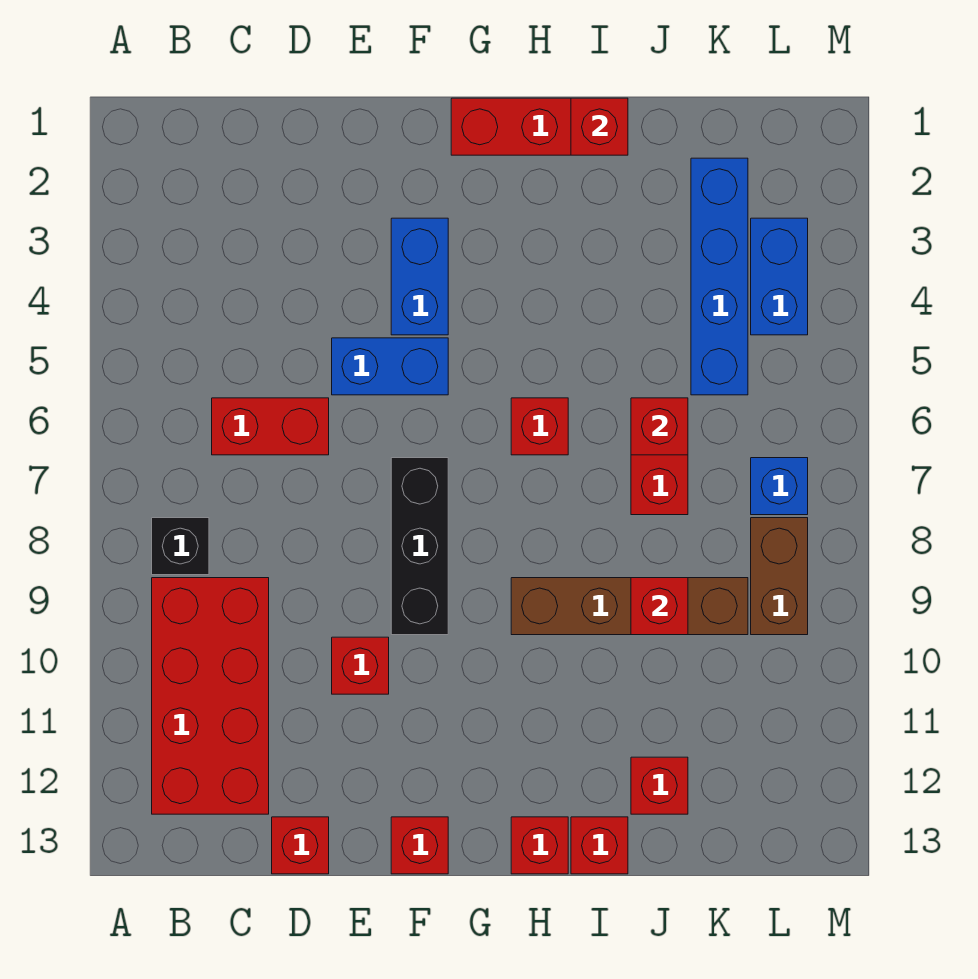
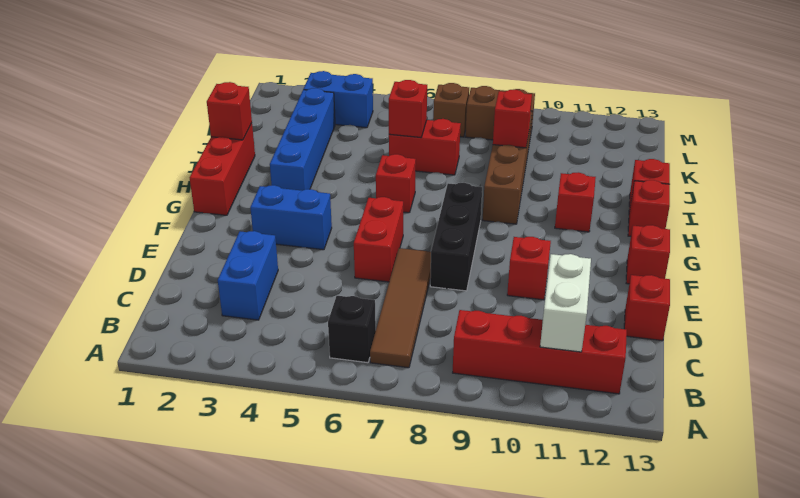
none -> brown 1x4 tile [370,248,431,368]
black 1x1 brick [152,518,209,575] -> black 1x1 brick moved to [328,295,376,363]
red 2x4 brick [152,578,269,814] -> red 1x4 brick [453,310,627,394]
none -> white 1x2 brick [540,254,591,352]
red 1x2 brick [212,398,329,455] -> red 1x2 brick moved to [354,197,403,282]
blue 1x2 brick [332,338,448,395] -> blue 1x2 brick moved to [218,231,278,320]
black 1x3 brick [391,458,448,635] -> black 1x3 brick turned to [430,183,482,291]
red 1x1 brick [631,757,688,814] -> red 1x1 brick moved to [555,172,596,232]
blue 1x4 brick [691,158,748,395] -> blue 1x4 brick turned to [270,88,335,191]
blue 1x1 brick [751,458,808,515] -> brown 1x1 brick [433,83,469,137]

